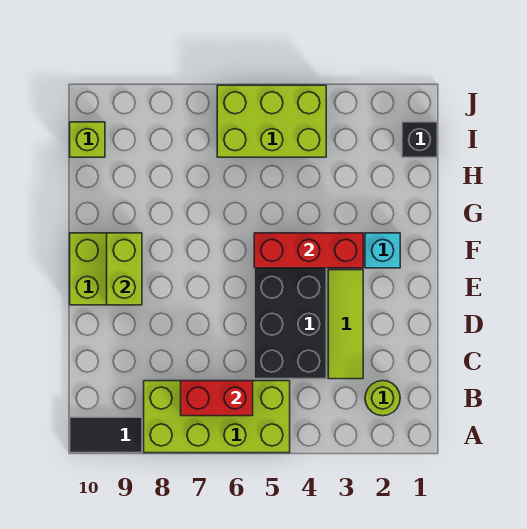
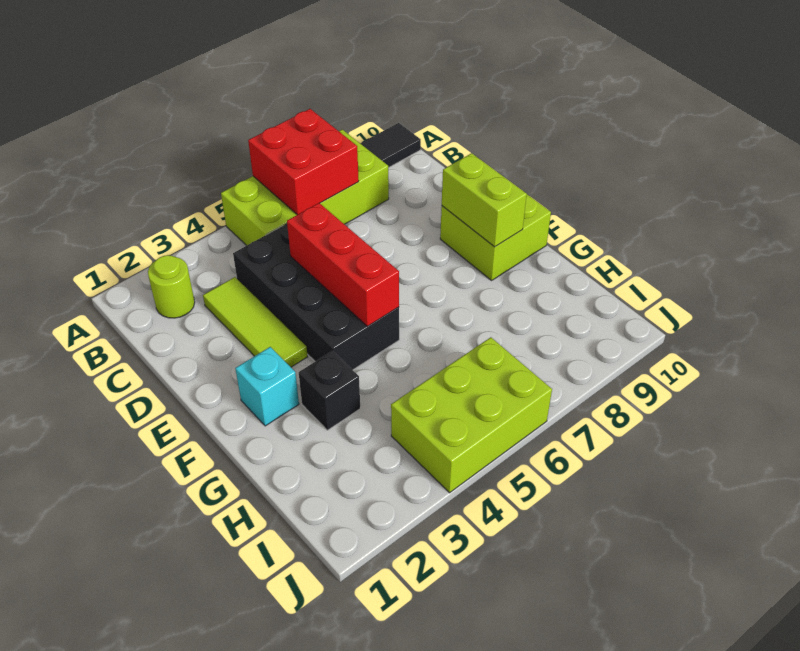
red 1x2 brick [181,381,253,416] -> red 2x2 brick [248,109,359,215]
red 1x3 brick [254,233,363,268] -> red 1x3 brick turned to [287,203,399,326]
black 1x1 brick [402,122,437,157] -> black 1x1 brick moved to [299,351,360,430]
lime 1x1 brick [70,122,105,157] -> none

